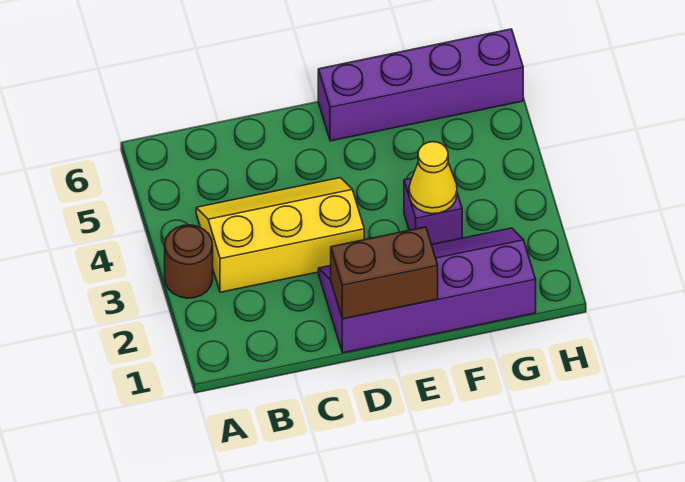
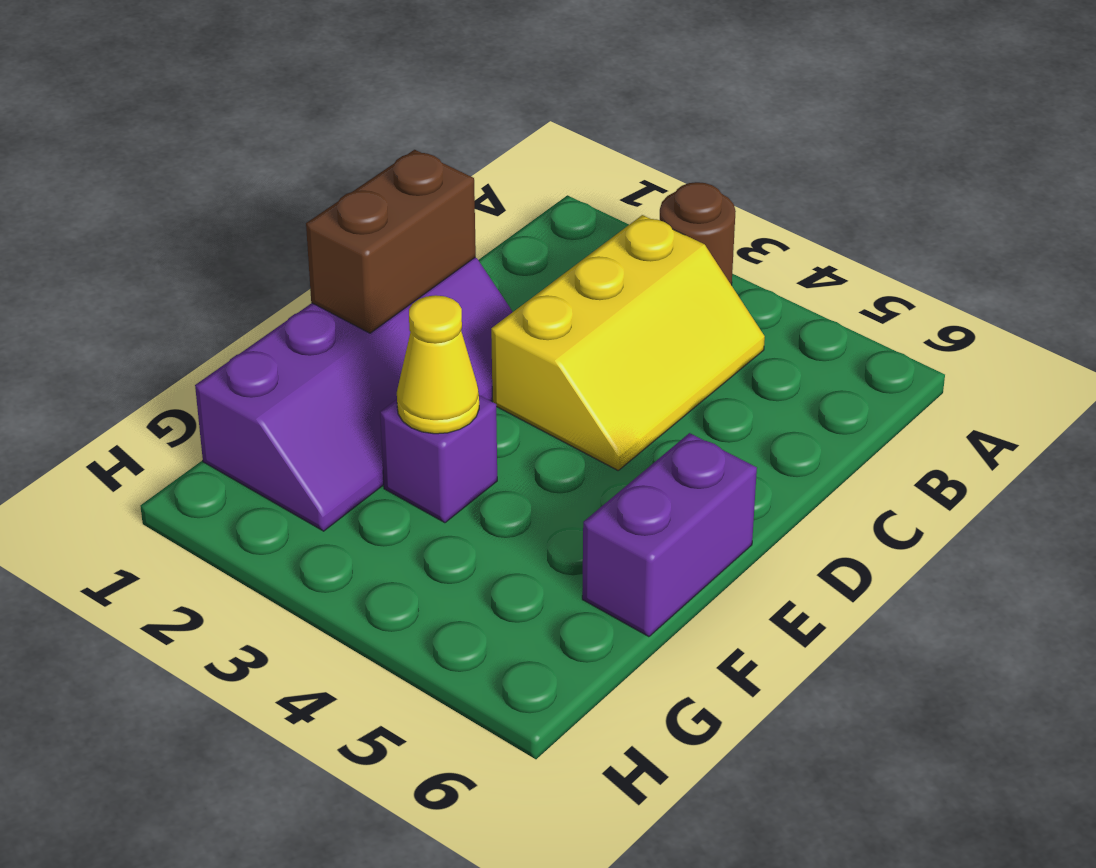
purple 1x4 brick [318,29,523,141] -> purple 1x2 brick [582,433,757,637]

